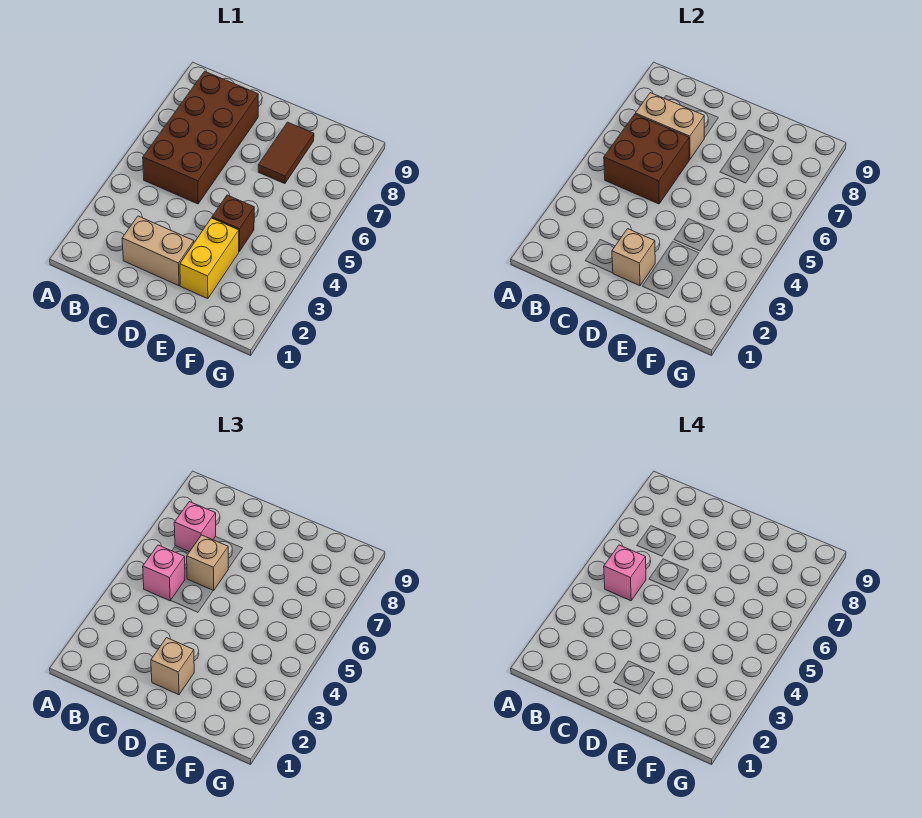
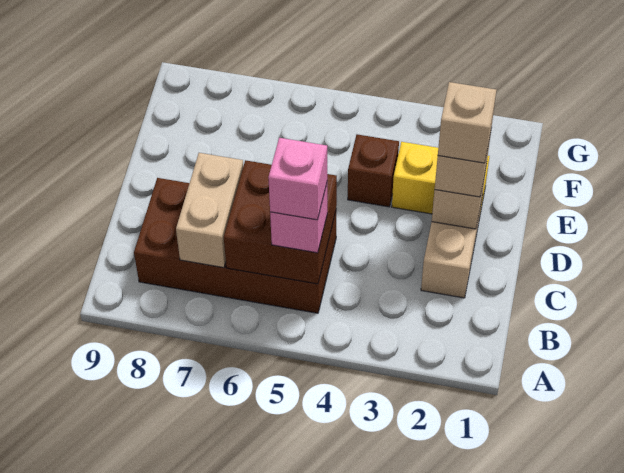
pink 1x1 brick [174,502,216,552] -> none
tan 1x1 brick [187,535,228,591] -> tan 1x1 brick moved to [438,82,496,163]
brown 1x2 tile [258,122,314,184] -> none

